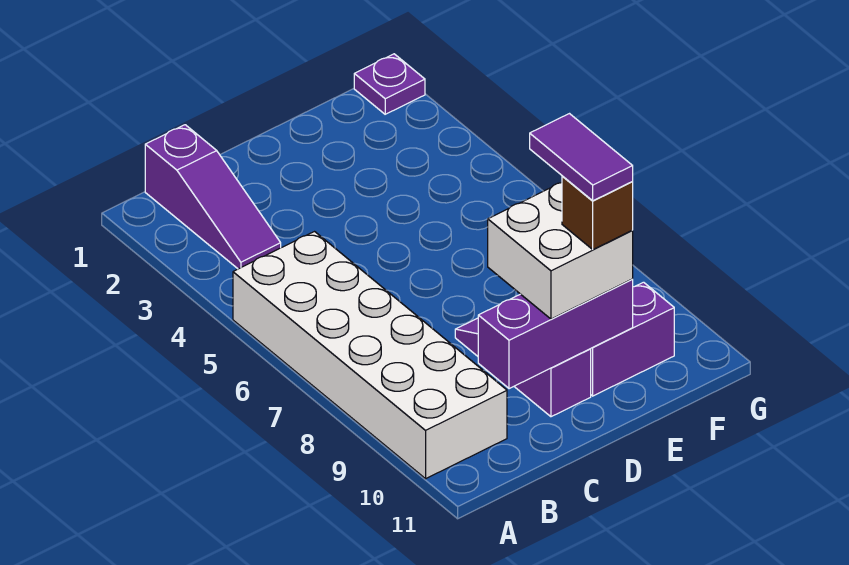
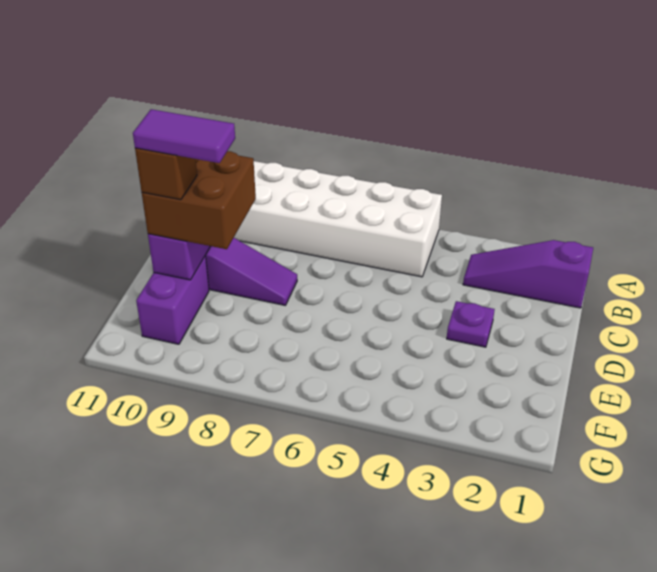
white 2x2 brick [488,183,633,319] -> brown 2x2 brick [142,151,256,249]
purple 1x1 plate [354,54,425,114] -> purple 1x1 plate moved to [447,301,495,347]

